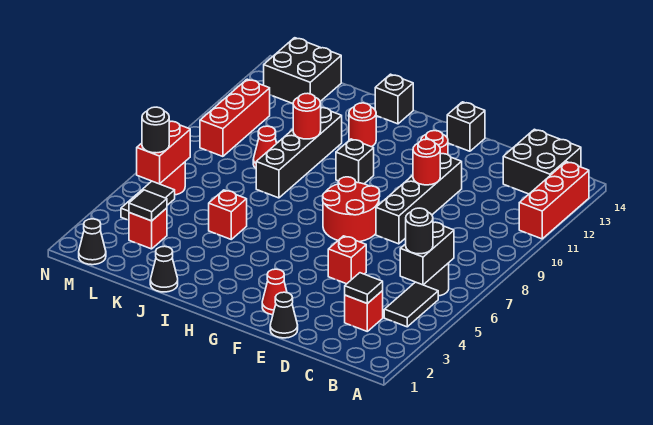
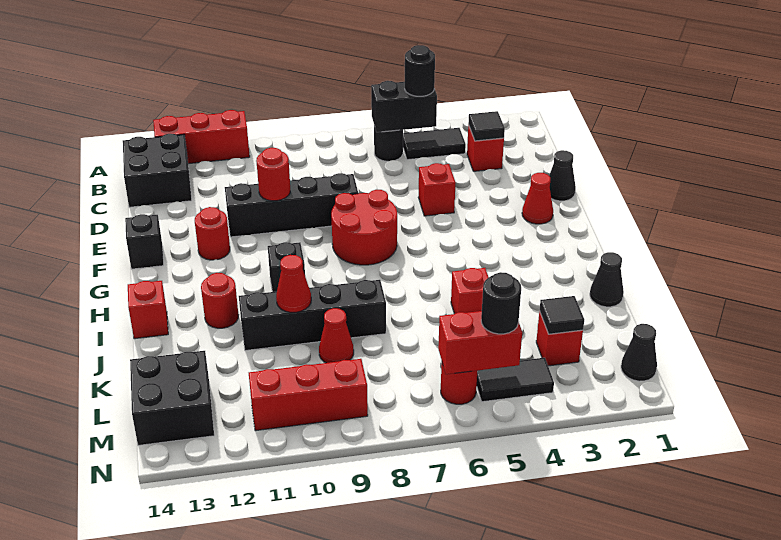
black 1x1 brick [375,74,413,124] -> red 1x1 brick [128,281,168,339]
red 1x1 round brick [293,93,321,139] -> red 1x1 cone [276,255,311,312]

